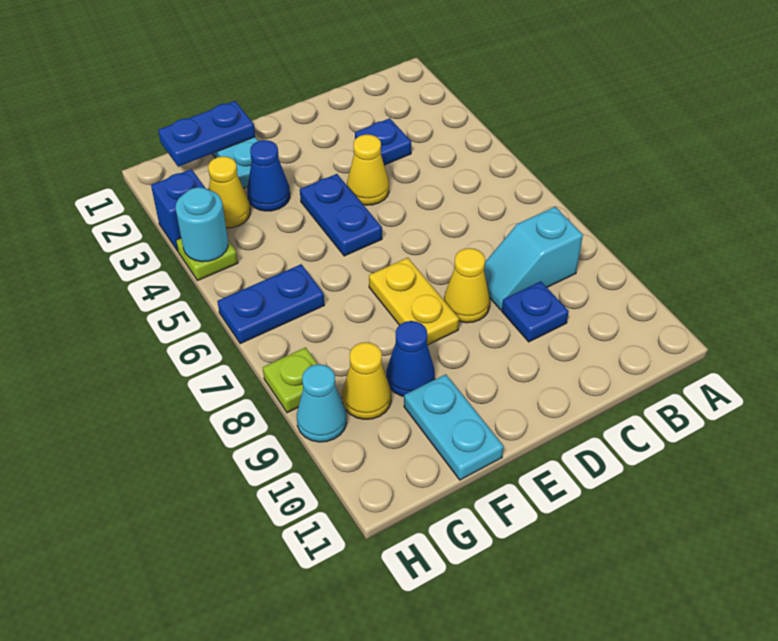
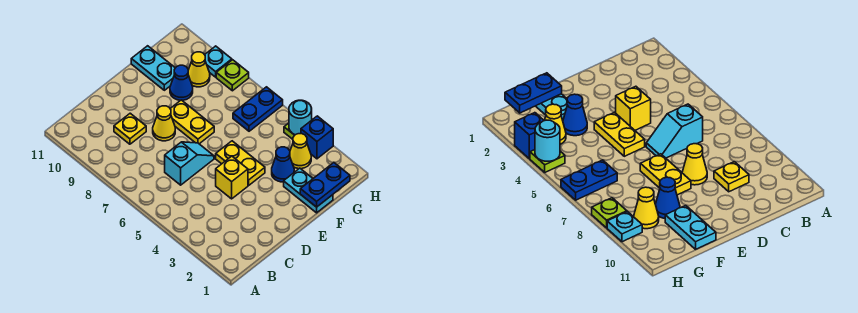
cyan 1x2 slope [484,207,583,310] -> cyan 1x2 slope moved to [165,142,214,185]
blue 1x1 plate [355,118,411,165] -> none
blue 1x1 plate [502,281,569,342] -> yellow 1x1 plate [114,113,146,144]
yellow 1x1 cone [347,134,389,205] -> yellow 1x1 brick [216,156,248,199]
blue 1x2 plate [300,174,382,256] -> yellow 1x2 plate [216,141,265,185]
cyan 1x1 cone [297,364,347,442] -> cyan 1x1 plate [205,46,232,77]

